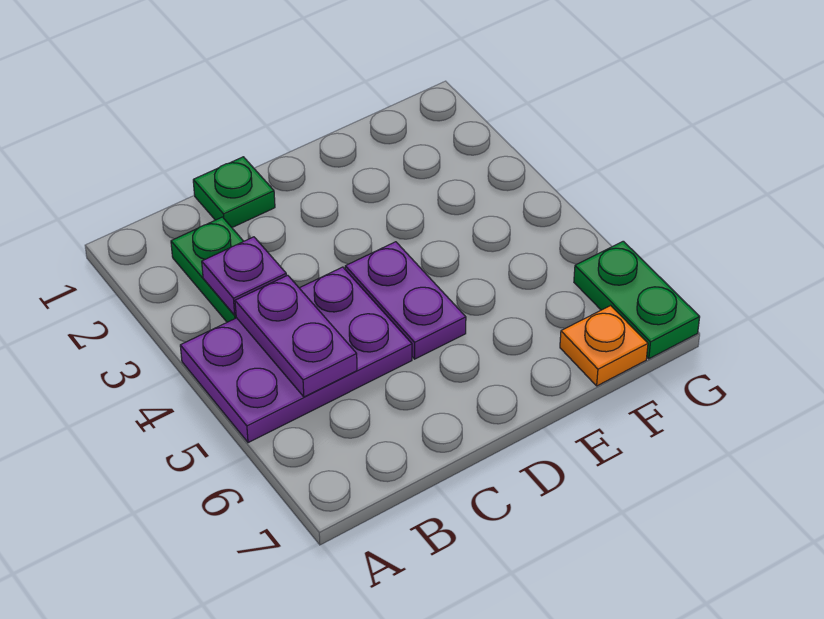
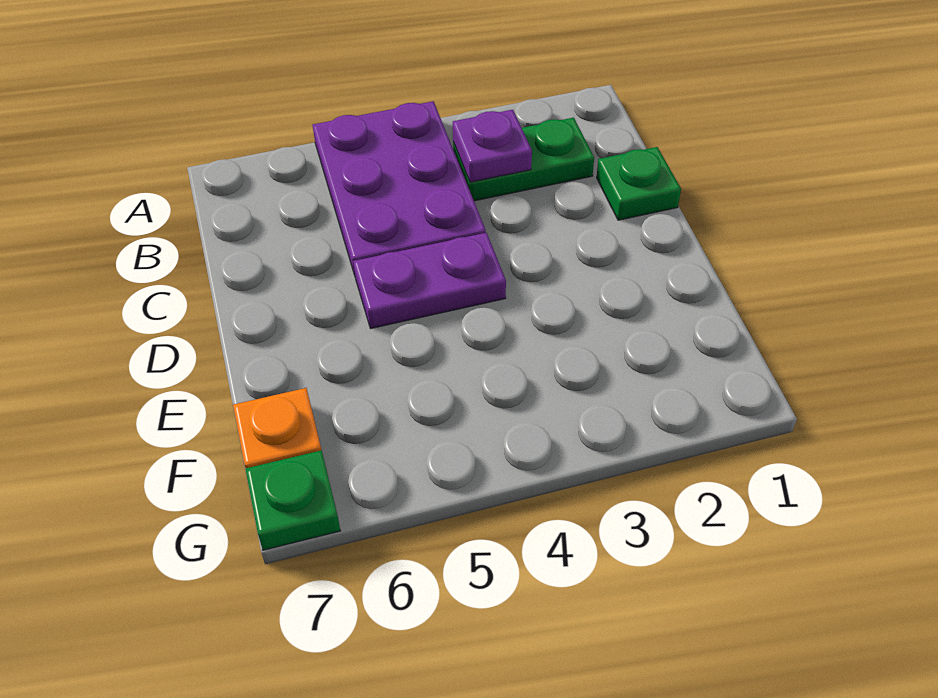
purple 1x2 plate [235,275,357,397] -> none
green 1x2 plate [574,241,700,359] -> green 1x1 plate [245,450,340,550]

